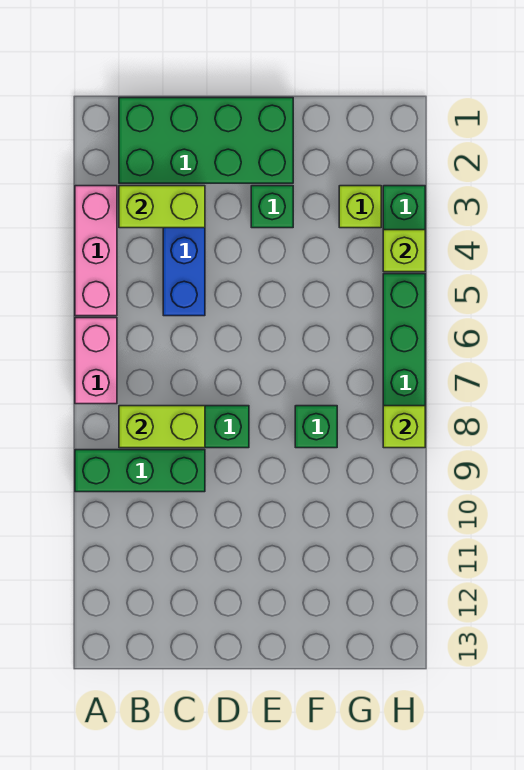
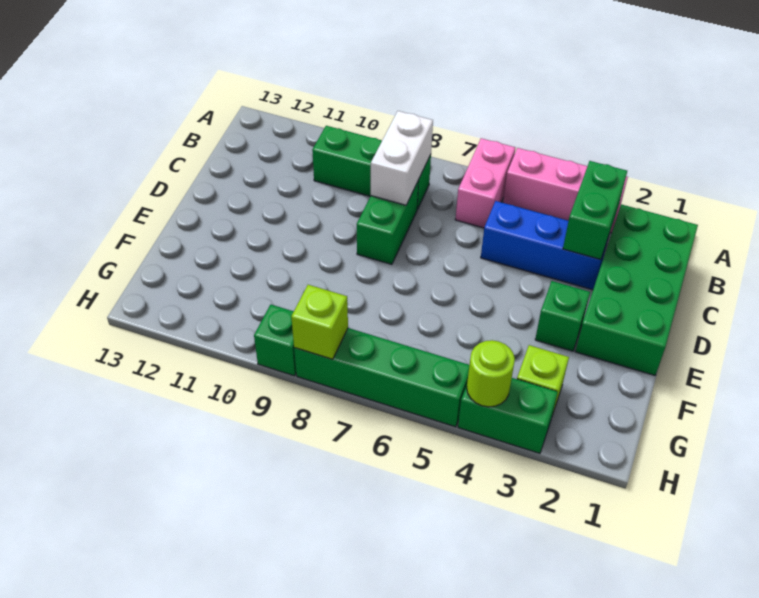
pink 1x2 brick [75,318,117,404] -> pink 1x2 brick turned to [455,138,515,228]
green 1x3 brick [75,450,205,492] -> green 1x3 brick turned to [312,126,431,209]
lime 1x2 brick [119,186,205,228] -> green 1x2 brick [563,161,627,260]
lime 1x2 brick [119,406,205,448] -> white 1x2 brick [371,111,433,205]
green 1x1 brick [295,406,337,448] -> green 1x1 brick moved to [254,305,296,376]
lime 1x1 brick [383,230,425,272] -> lime 1x1 round brick [467,340,515,407]

